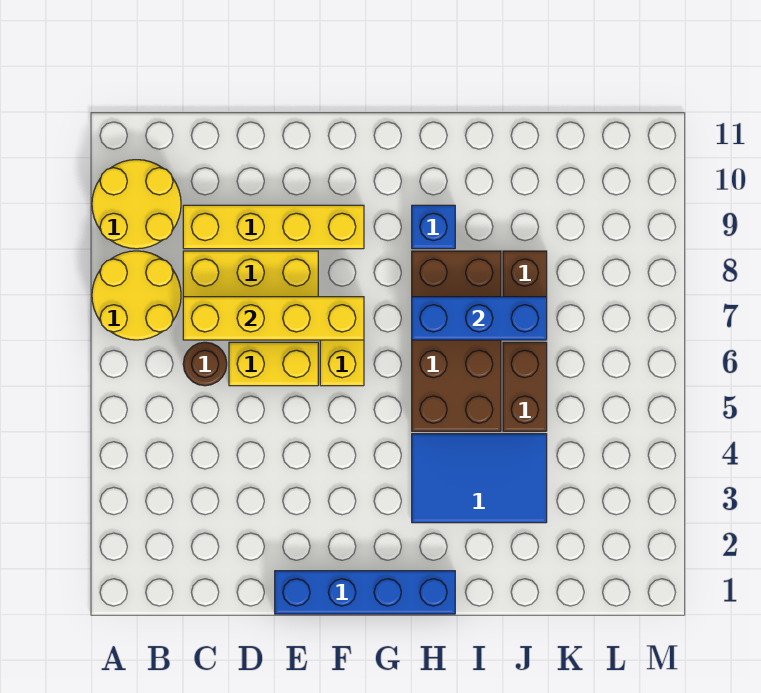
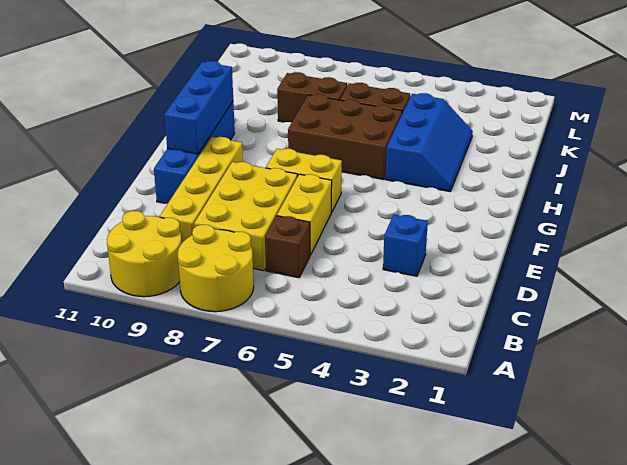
brown 1x1 round brick [183,342,227,386] -> brown 1x1 brick [265,216,310,278]
yellow 1x4 brick [183,297,364,340] -> none
blue 1x4 brick [275,571,455,614] -> blue 1x4 brick moved to [154,102,235,204]
blue 2x3 tile [412,434,547,523] -> blue 2x3 slope [386,93,473,192]
brown 2x4 brick [412,251,501,431] -> brown 2x3 brick [288,94,402,179]
blue 1x3 brick [412,297,547,340] -> blue 1x3 brick moved to [164,61,233,154]
blue 1x1 brick [412,205,455,249] -> blue 1x1 brick moved to [383,215,428,276]

